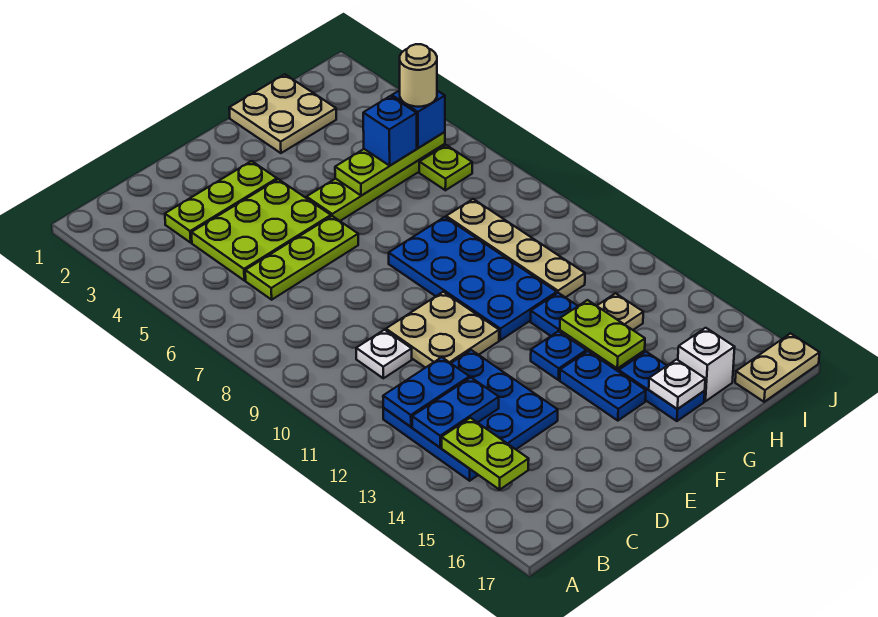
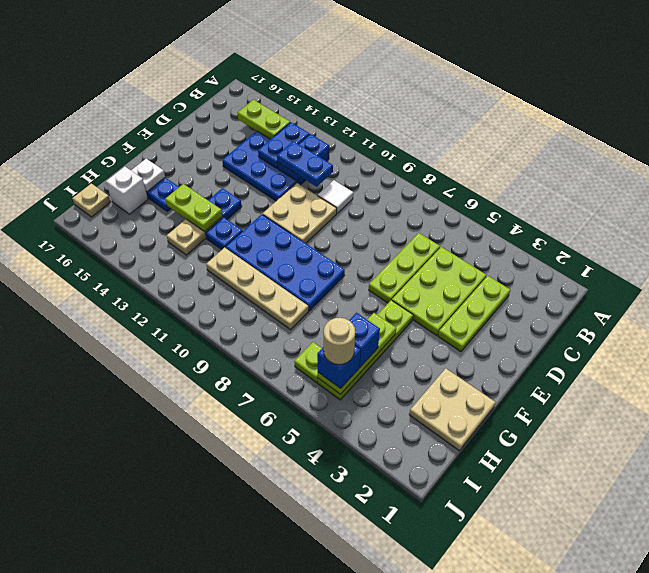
white 1x1 plate [356,330,412,378] -> white 1x1 tile [318,180,353,213]
blue 1x2 plate [560,351,646,421] -> blue 1x2 plate moved to [277,141,333,187]
tan 1x2 plate [735,333,820,402] -> tan 1x1 plate [73,184,110,217]

